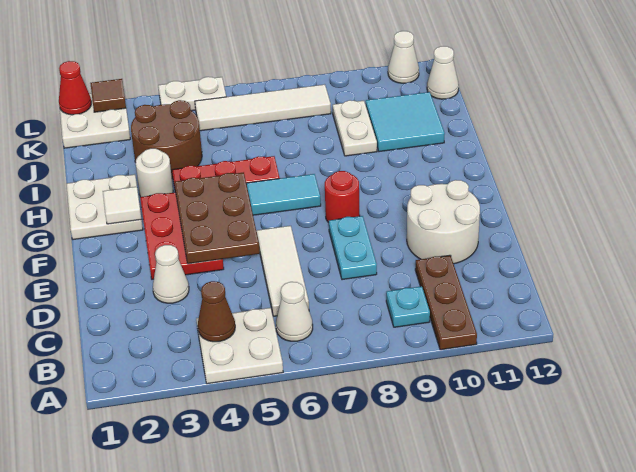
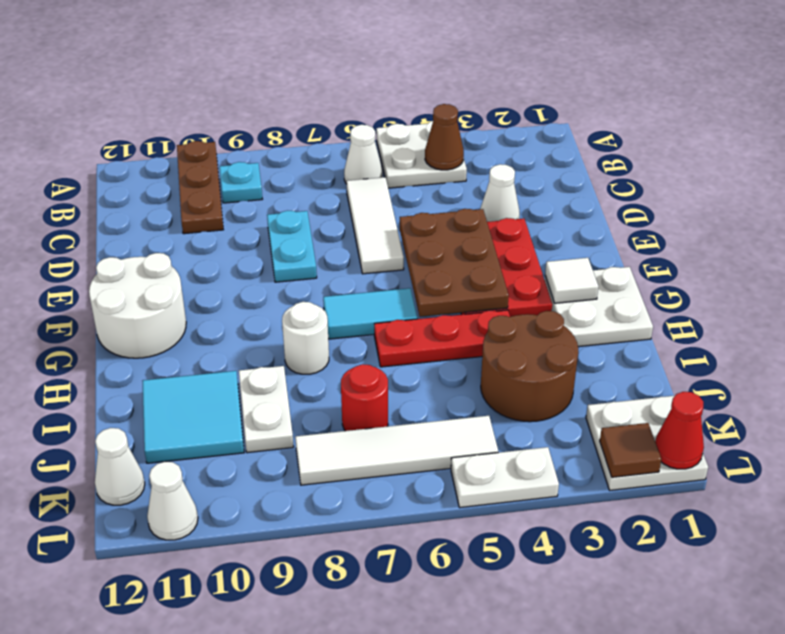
white 2x2 round brick [407,180,480,264] -> white 2x2 round brick moved to [89,253,186,358]
red 1x1 round brick [325,171,360,223] -> red 1x1 round brick moved to [341,364,388,431]
white 1x1 round brick [136,149,173,197] -> white 1x1 round brick moved to [282,302,329,374]

